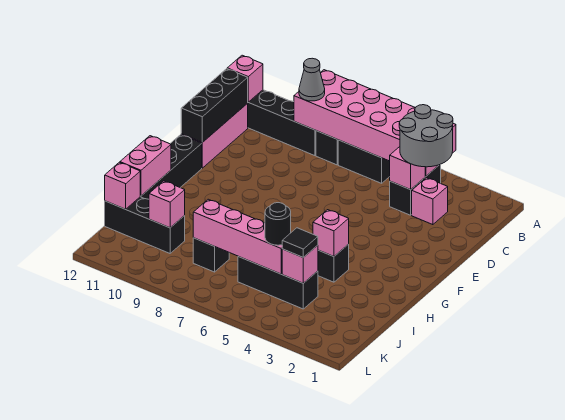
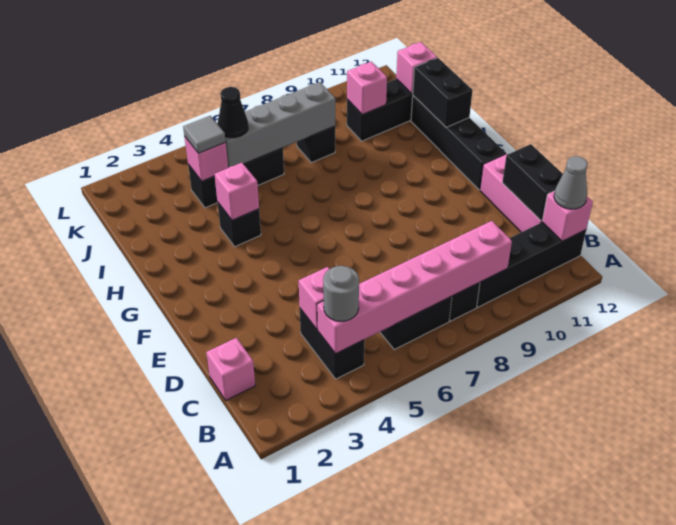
pink 2x6 brick [294,70,456,176] -> pink 1x6 brick [317,221,512,354]
grey 2x2 round brick [399,105,453,167] -> grey 1x1 round brick [323,266,359,321]
grey 1x1 cone [299,58,325,101] -> grey 1x1 cone moved to [554,156,588,209]
pink 1x1 brick [412,178,448,225] -> pink 1x1 brick moved to [206,338,255,400]
black 1x3 brick [181,69,248,142] -> black 1x2 brick [502,144,563,221]
pink 1x2 brick [120,136,171,196] -> black 1x2 brick [413,58,473,127]
black 1x1 tile [282,228,318,257] -> grey 1x1 tile [183,116,226,153]
pink 1x4 brick [193,199,282,274] -> grey 1x4 brick [217,82,335,168]
black 1x1 round brick [265,203,291,245] -> black 1x1 cone [218,87,248,138]

